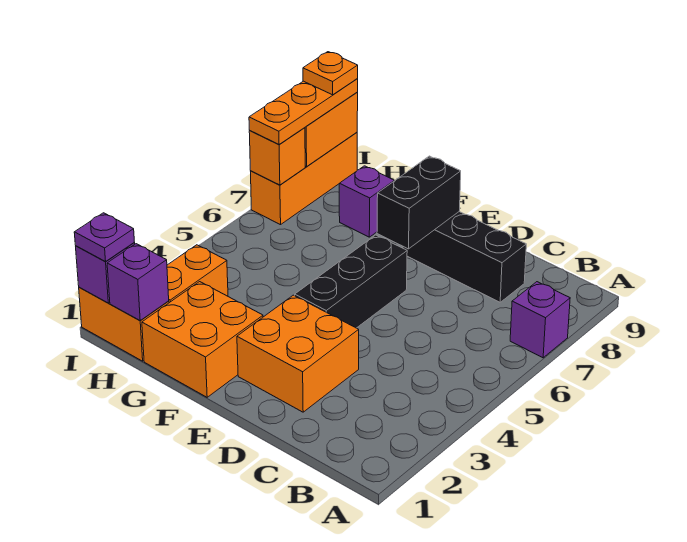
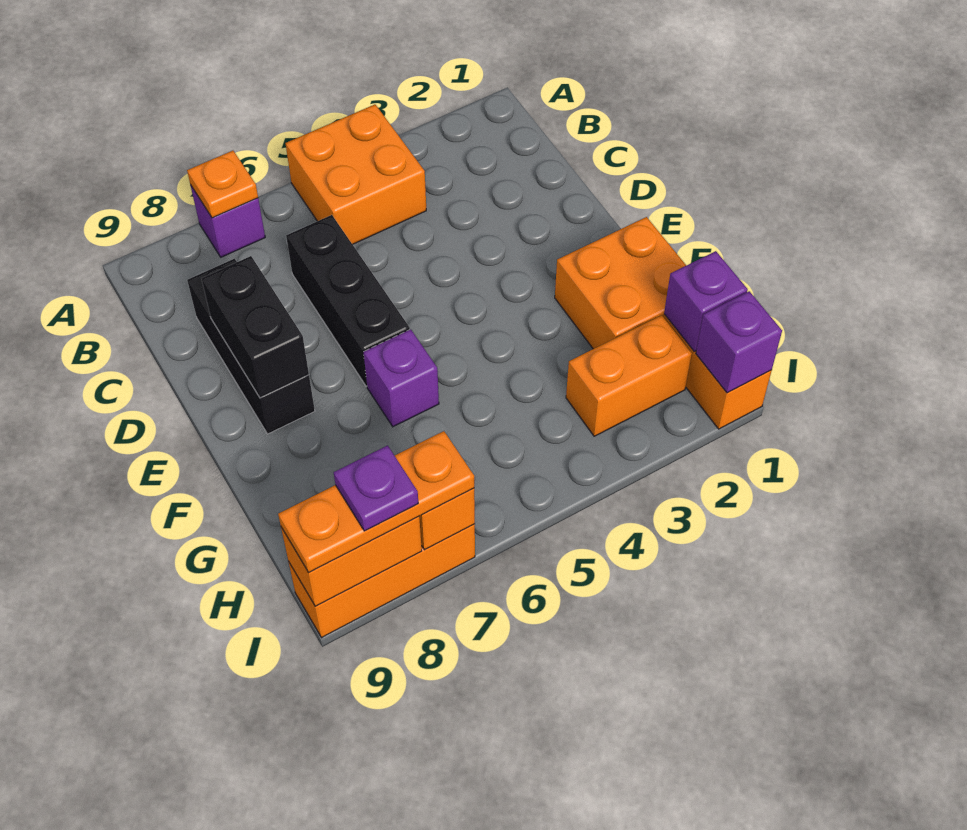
orange 2x2 brick [237,295,359,412] -> orange 2x2 brick moved to [286,104,426,244]
black 1x3 brick [295,235,407,328] -> black 1x3 brick turned to [286,215,410,386]
black 1x2 brick [377,156,461,249] -> black 1x2 brick turned to [201,256,309,398]
purple 1x1 brick [339,166,395,237] -> purple 1x1 brick moved to [364,329,439,427]
purple 1x1 plate [74,213,134,262] -> purple 1x1 plate moved to [334,445,418,531]
orange 1x1 plate [303,52,358,95] -> orange 1x1 plate moved to [187,151,258,218]

